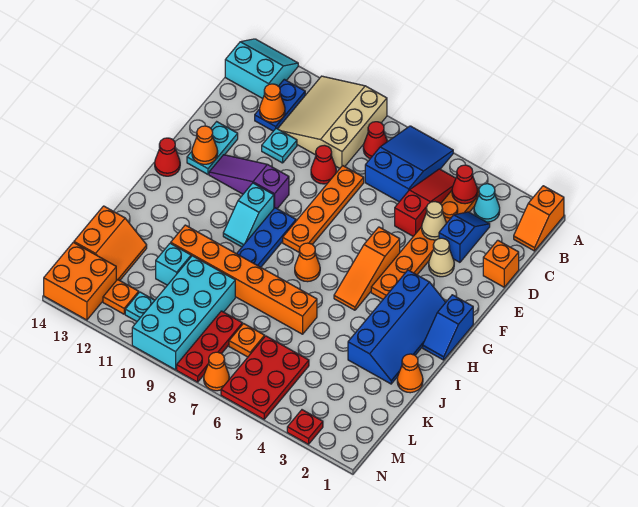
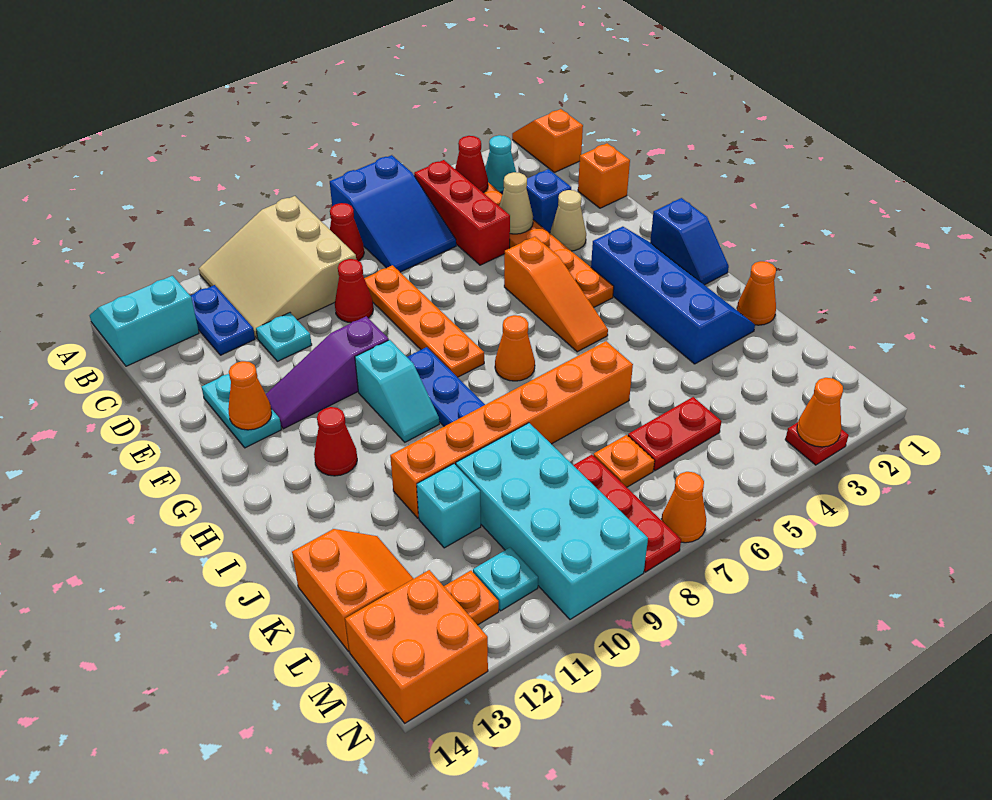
orange 1x2 slope [514,186,564,251] -> orange 1x2 slope turned to [512,109,583,172]
blue 2x3 slope [365,126,453,202] -> blue 2x3 slope turned to [330,155,456,272]
red 1x3 slope [395,169,456,236] -> red 1x3 brick [414,160,510,265]
orange 1x1 cone [260,84,285,122] -> orange 1x1 cone moved to [797,378,843,447]
red 1x1 cone [155,138,180,176] -> red 1x1 cone moved to [314,407,357,476]
red 2x3 plate [221,336,309,419] -> red 1x2 plate [628,397,722,471]

